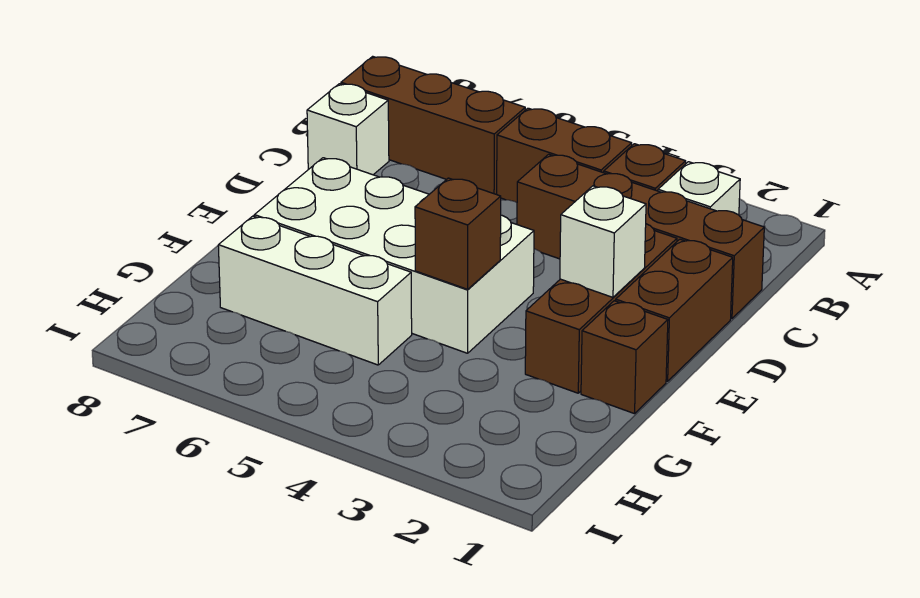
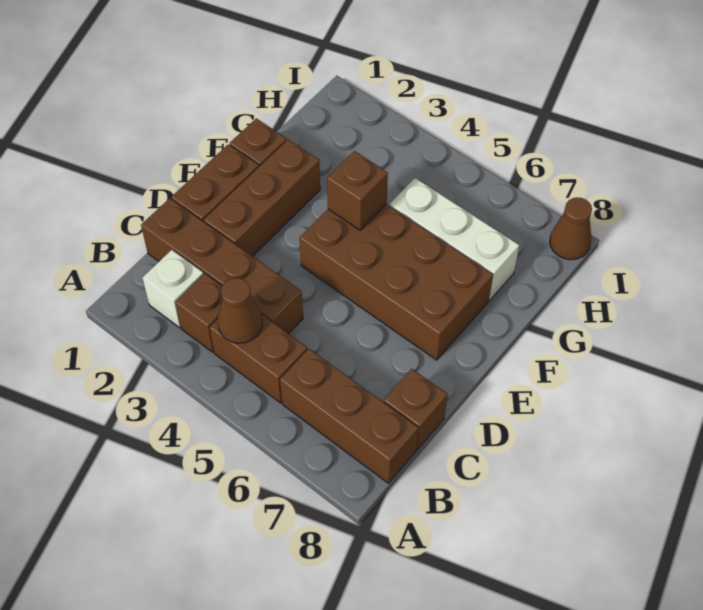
none -> brown 1x1 cone [218,278,263,343]
white 1x1 brick [307,84,389,175] -> brown 1x1 brick [384,369,448,450]
white 1x1 brick [560,186,646,297] -> none
white 2x4 brick [254,158,534,353] -> brown 2x4 brick [300,204,493,360]
none -> brown 1x1 cone [550,197,592,260]

